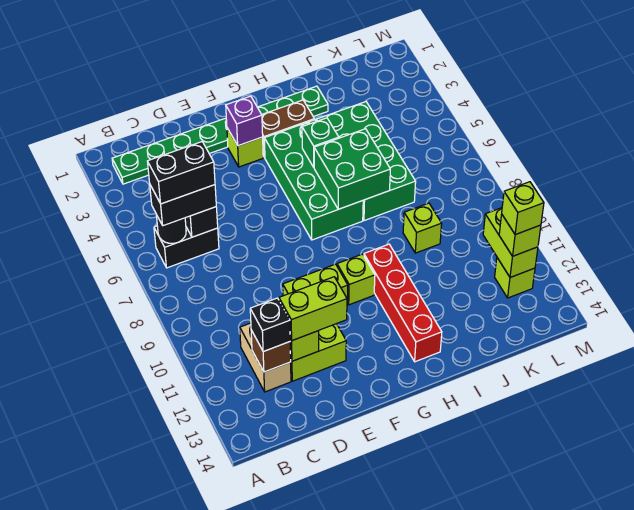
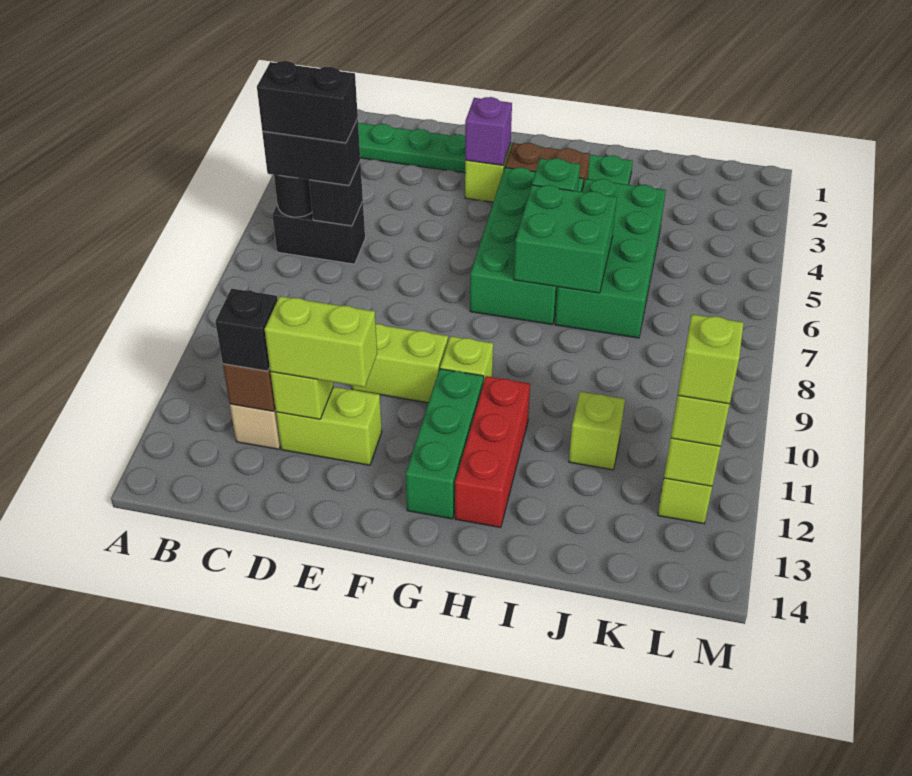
none -> green 1x3 brick [406,369,484,519]
red 1x4 brick [364,244,442,362] -> red 1x3 brick [455,376,530,528]
lime 1x1 brick [403,203,442,253] -> lime 1x1 brick moved to [569,392,625,470]

